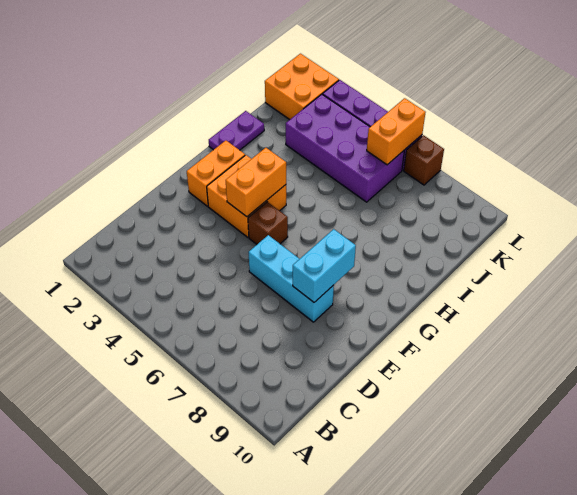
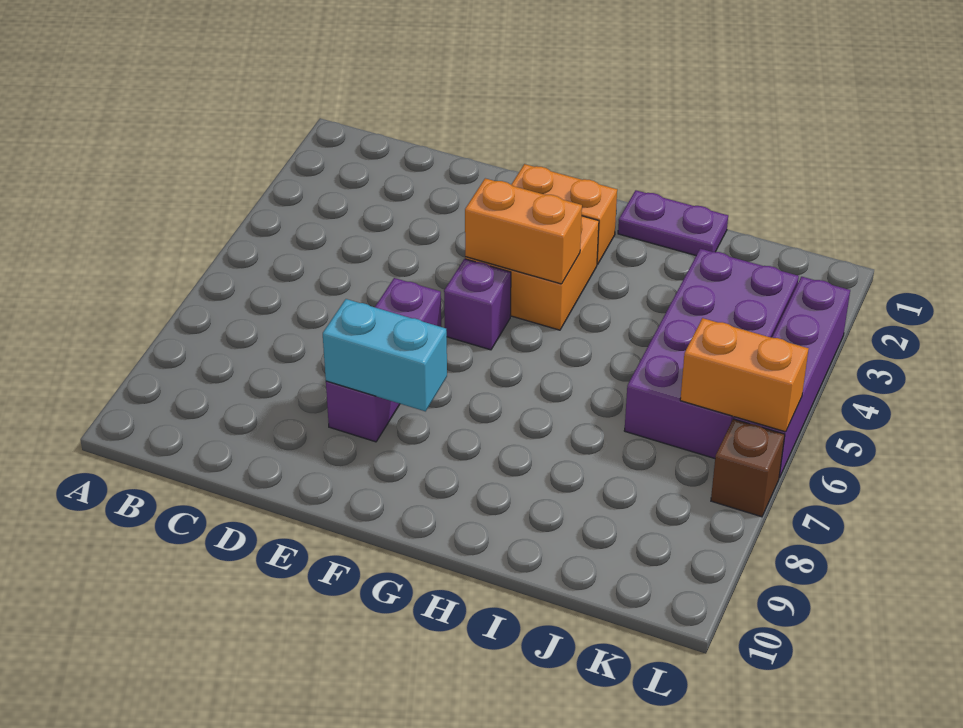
cyan 1x3 brick [249,235,334,322] -> purple 1x3 brick [326,278,441,442]
brown 1x1 brick [248,202,288,244] -> purple 1x1 brick [444,259,511,350]
orange 2x2 brick [265,54,339,120] -> none

